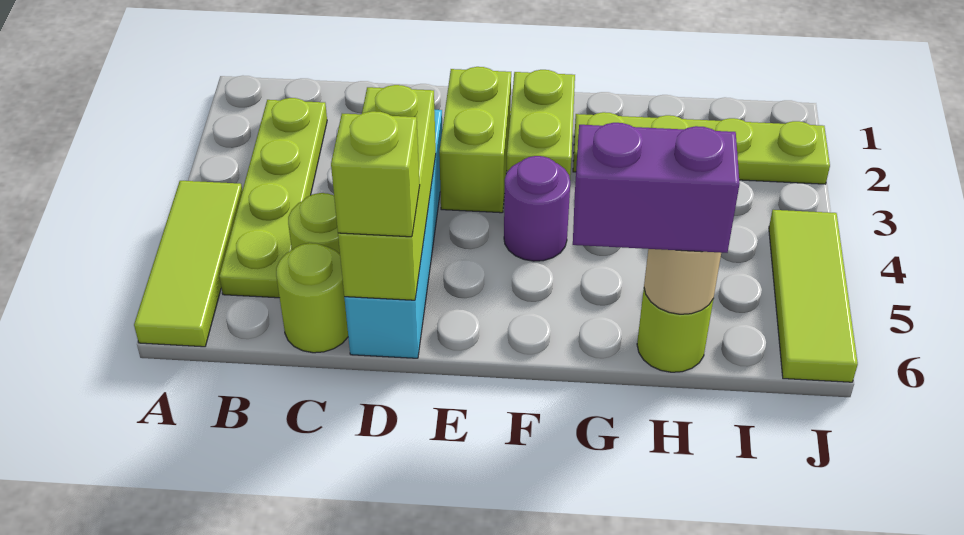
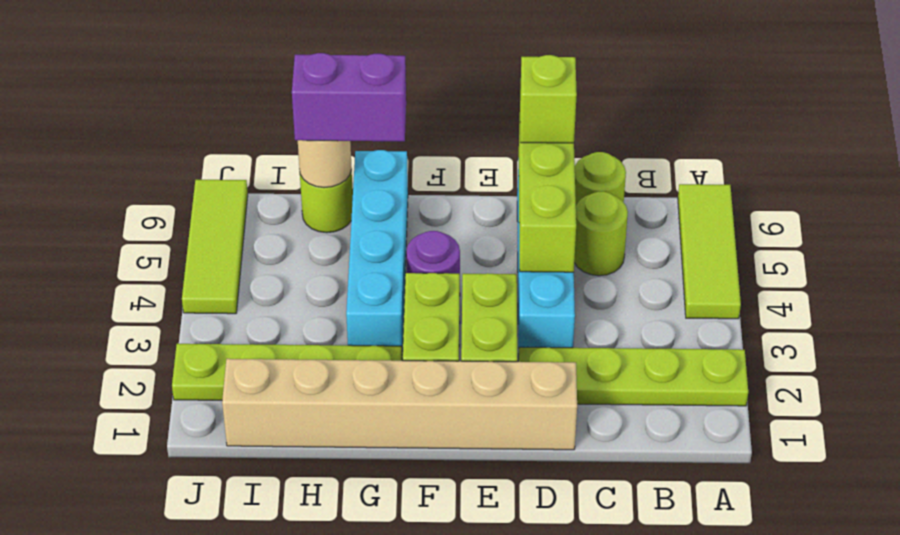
lime 1x4 plate [219,98,327,298] -> lime 1x4 plate turned to [518,347,748,406]
none -> tan 1x6 brick [222,359,577,450]
none -> cyan 1x4 brick [346,150,408,353]

